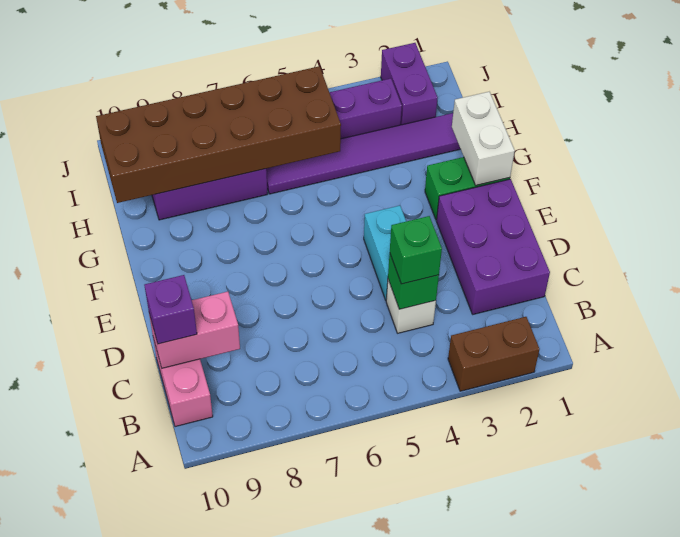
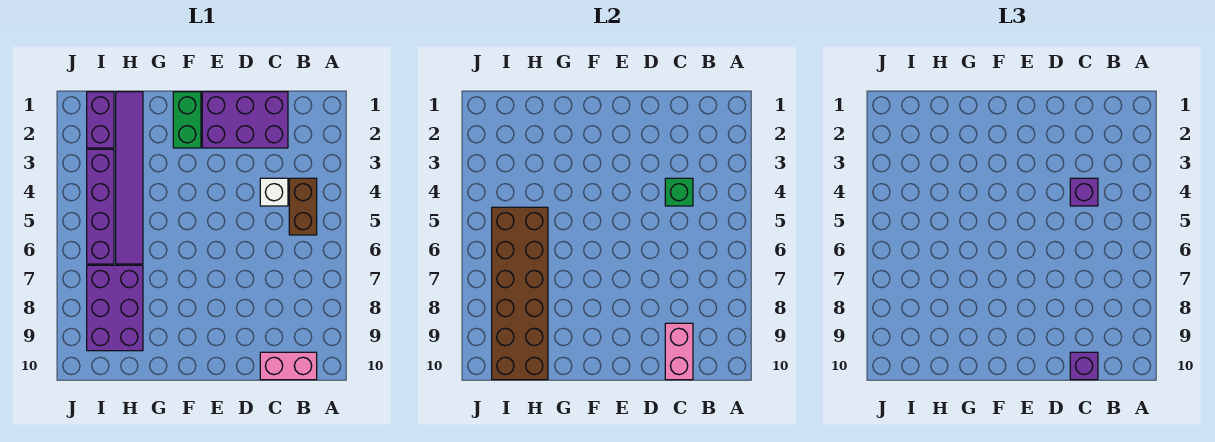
brown 1x2 brick [448,317,539,391] -> brown 1x2 brick moved to [289,178,317,235]
green 1x1 brick [390,216,442,284] -> purple 1x1 brick [1070,178,1098,206]
cyan 1x2 brick [364,206,406,300] -> none
white 1x2 brick [452,92,515,185] -> none
purple 1x2 brick [381,43,438,125] -> purple 1x2 brick turned to [87,92,114,148]

